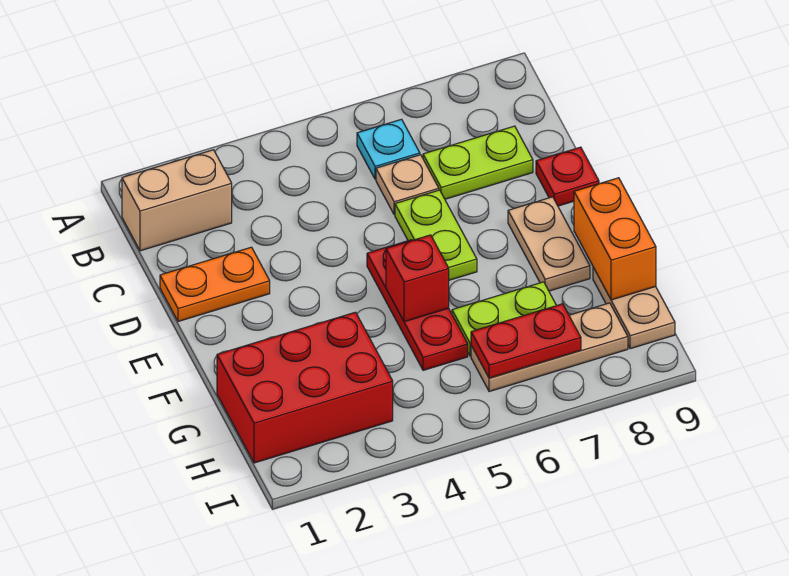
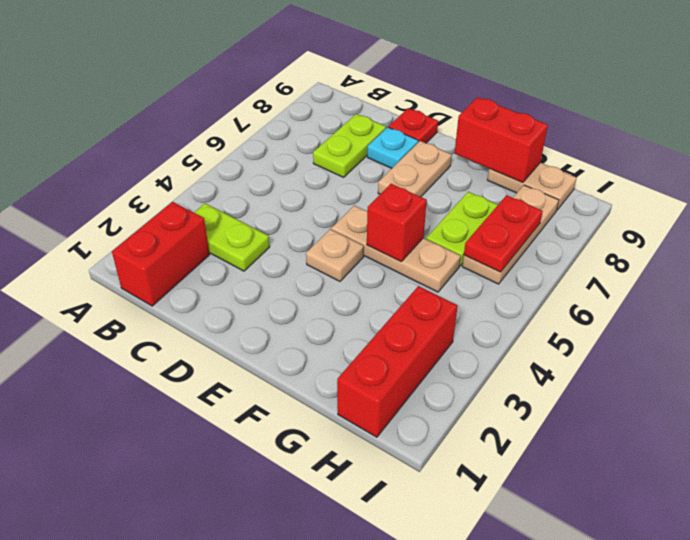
tan 1x2 brick [122,150,232,251] -> red 1x2 brick [112,202,210,306]
cyan 1x1 plate [357,119,420,179] -> cyan 1x1 plate moved to [367,127,418,168]
tan 1x1 plate [376,155,439,215] -> tan 1x1 plate moved to [306,229,364,281]
orange 1x2 plate [160,247,270,322] -> none
lime 1x2 plate [395,190,477,280] -> lime 1x2 plate moved to [194,203,270,271]
red 1x3 plate [367,240,468,370] -> tan 1x3 plate [331,206,461,292]
tan 1x2 plate [508,197,590,291] -> tan 1x2 plate turned to [378,141,452,197]
orange 1x2 brick [574,178,656,300] -> red 1x2 brick [455,97,548,182]
red 2x3 brick [217,312,393,463] -> red 1x3 brick [337,286,458,437]

